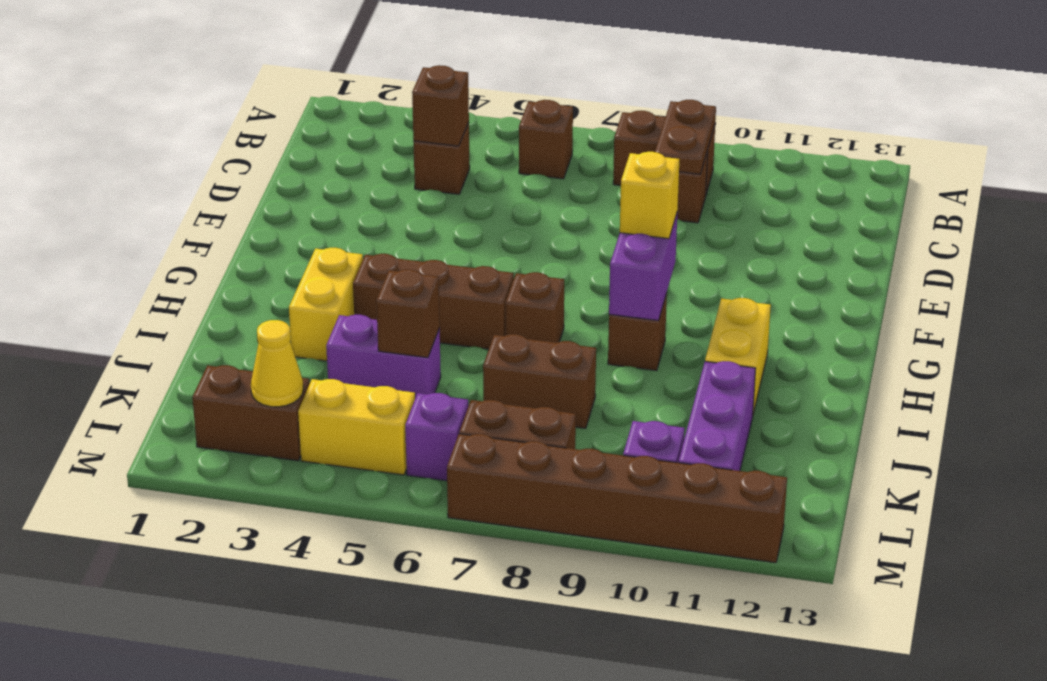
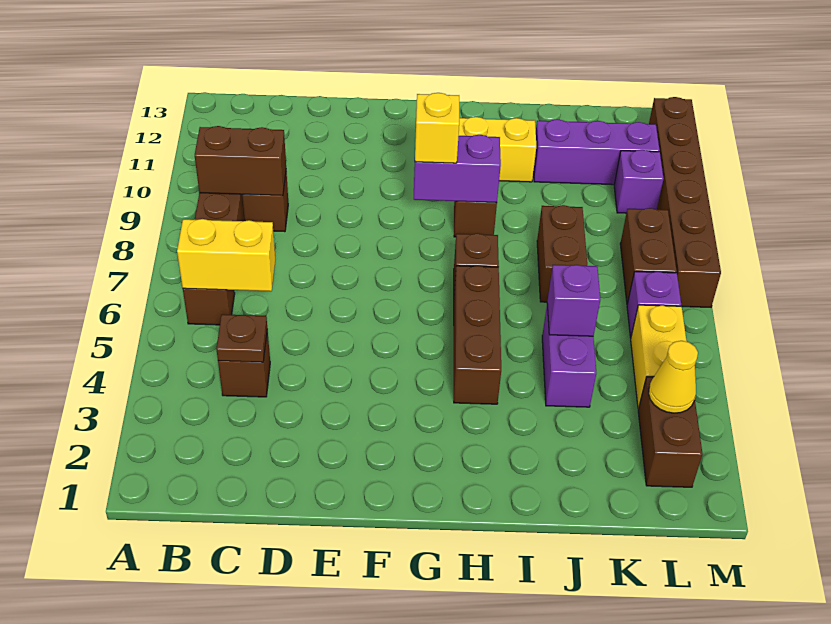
brown 1x2 plate [655,100,716,174] -> brown 1x2 brick [195,126,286,196]
brown 1x1 brick [412,65,469,146] -> brown 1x1 plate [216,314,267,362]
yellow 1x2 brick [289,248,363,361] -> yellow 1x2 brick moved to [177,219,275,291]
brown 1x1 brick [376,269,440,358] -> purple 1x1 brick [547,265,600,336]

